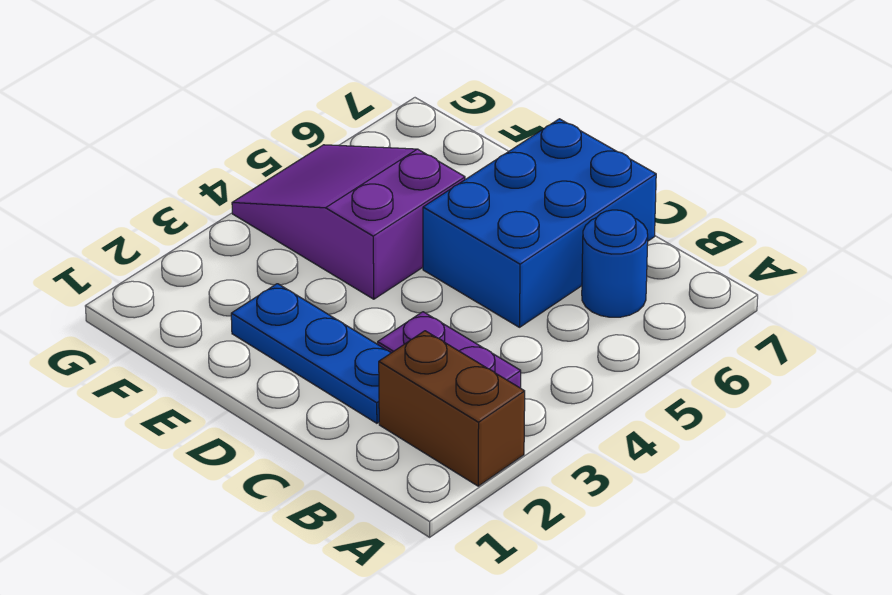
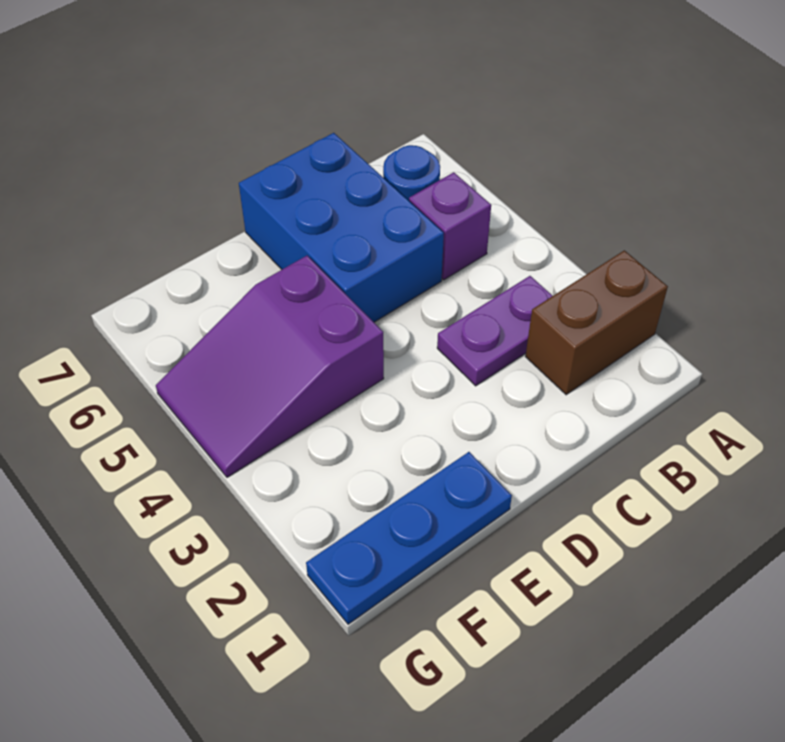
none -> purple 1x1 brick [409,172,491,280]
blue 1x3 plate [231,284,391,423] -> blue 1x3 plate moved to [306,452,512,624]

